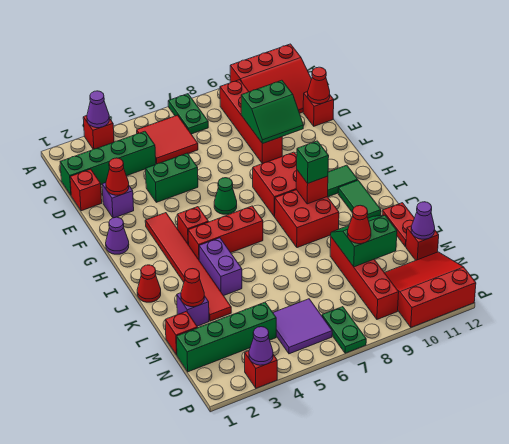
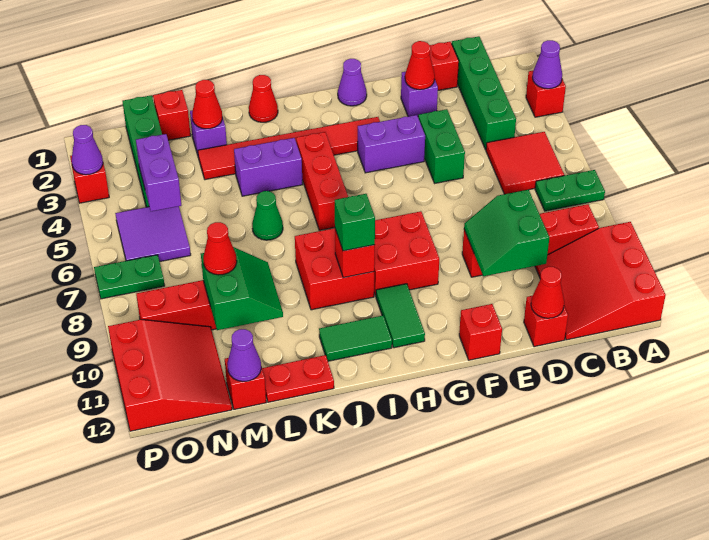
none -> purple 1x2 brick [358,115,425,173]
green 1x1 cone [214,178,237,214] -> green 1x1 cone moved to [252,191,283,240]
red 1x1 brick [177,207,209,245] -> red 1x1 brick moved to [459,304,502,360]
none -> purple 1x2 brick [136,134,181,211]

